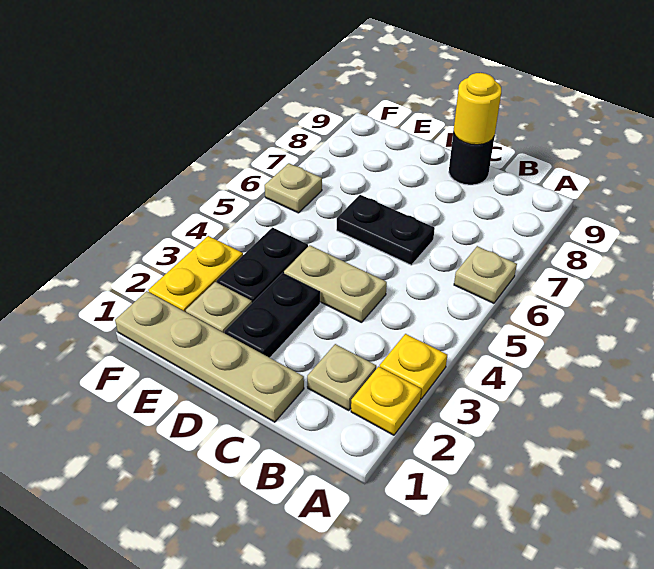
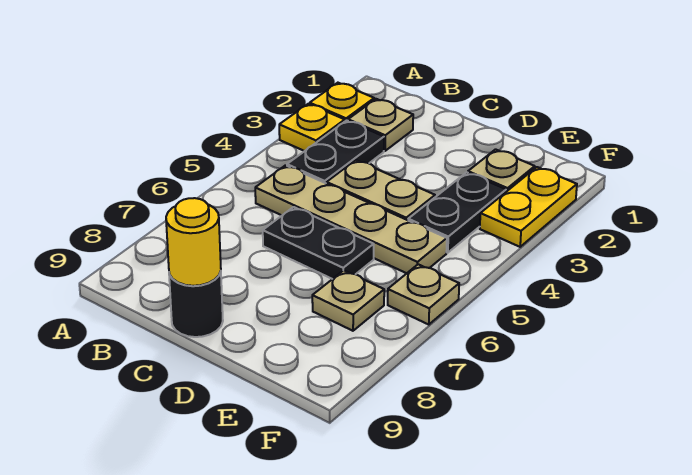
tan 1x1 plate [454,246,517,303] -> tan 1x1 plate moved to [312,270,384,331]
tan 1x4 plate [115,291,304,422] -> tan 1x4 plate moved to [255,165,447,273]
black 1x2 plate [225,273,320,358] -> black 1x2 plate moved to [287,120,384,184]

